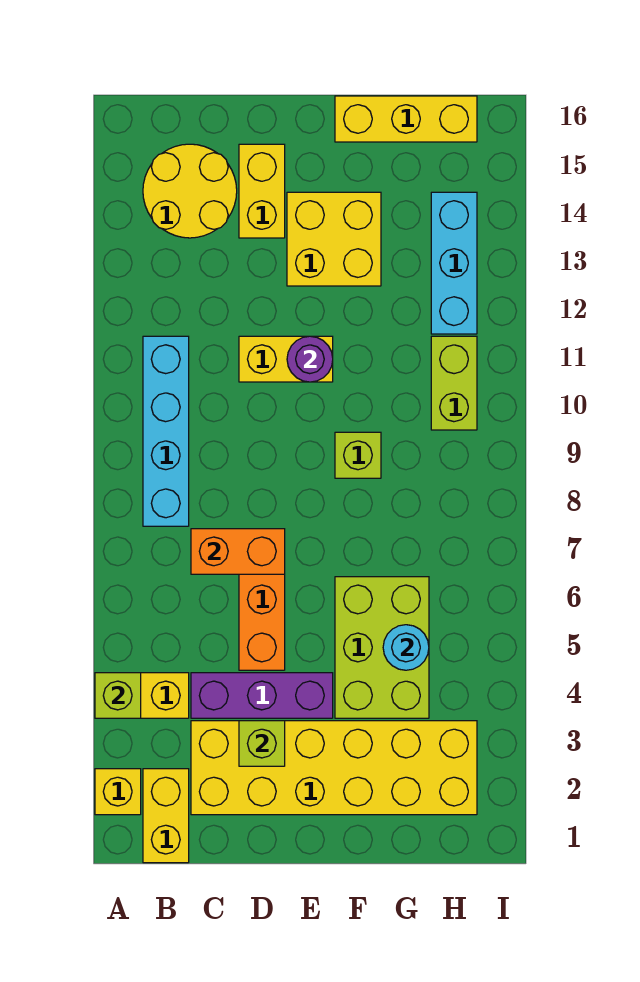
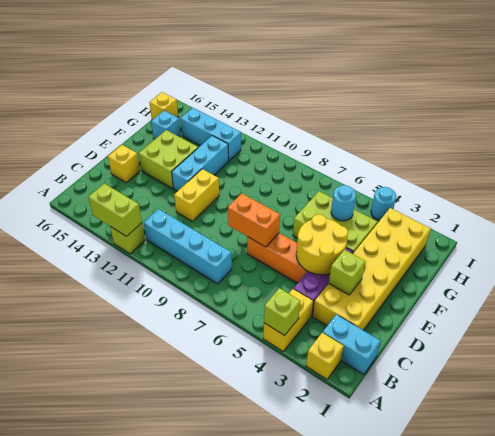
yellow 1x2 brick [143,769,189,863] -> cyan 1x2 brick [323,315,381,375]
yellow 2x2 round brick [143,144,237,238] -> yellow 2x2 round brick moved to [296,214,348,275]
orange 1x2 brick [191,529,285,574] -> orange 1x2 brick turned to [228,193,280,247]
yellow 1x2 brick [239,144,285,238] -> yellow 1x1 brick [108,145,140,182]
purple 1x1 round brick [287,336,333,382] -> none
none -> cyan 1x3 brick [172,136,229,191]
yellow 2x2 brick [287,192,381,286] -> lime 2x2 brick [139,130,198,189]
lime 1x1 brick [335,432,381,478] -> lime 1x1 brick moved to [110,223,145,254]
yellow 1x3 brick [335,96,477,142] -> yellow 1x1 brick [149,92,178,120]
none -> cyan 1x1 brick [151,111,181,139]
lime 1x2 brick [431,336,477,430] -> lime 1x2 brick moved to [88,183,142,236]
none -> cyan 1x1 round brick [371,187,396,221]

